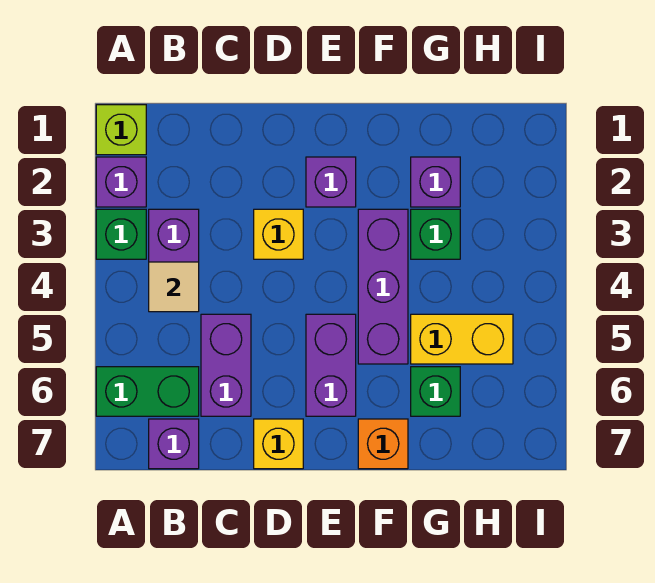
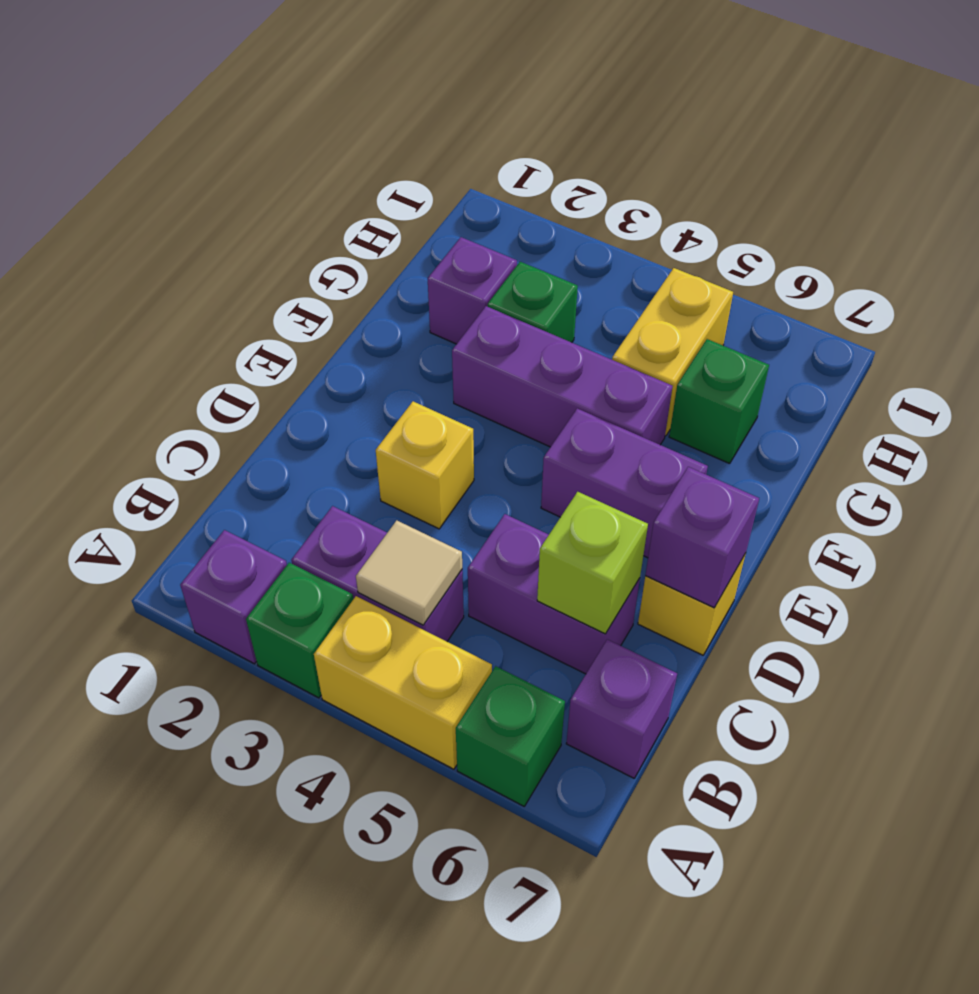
lime 1x1 brick [96,105,146,155] -> lime 1x1 brick moved to [537,492,648,634]
none -> yellow 1x2 brick [314,596,492,769]
green 1x2 brick [96,367,199,416] -> green 1x1 brick [456,666,565,806]
purple 1x1 brick [306,157,356,207] -> purple 1x1 brick moved to [645,467,759,608]
orange 1x1 brick [358,419,408,469] -> none

